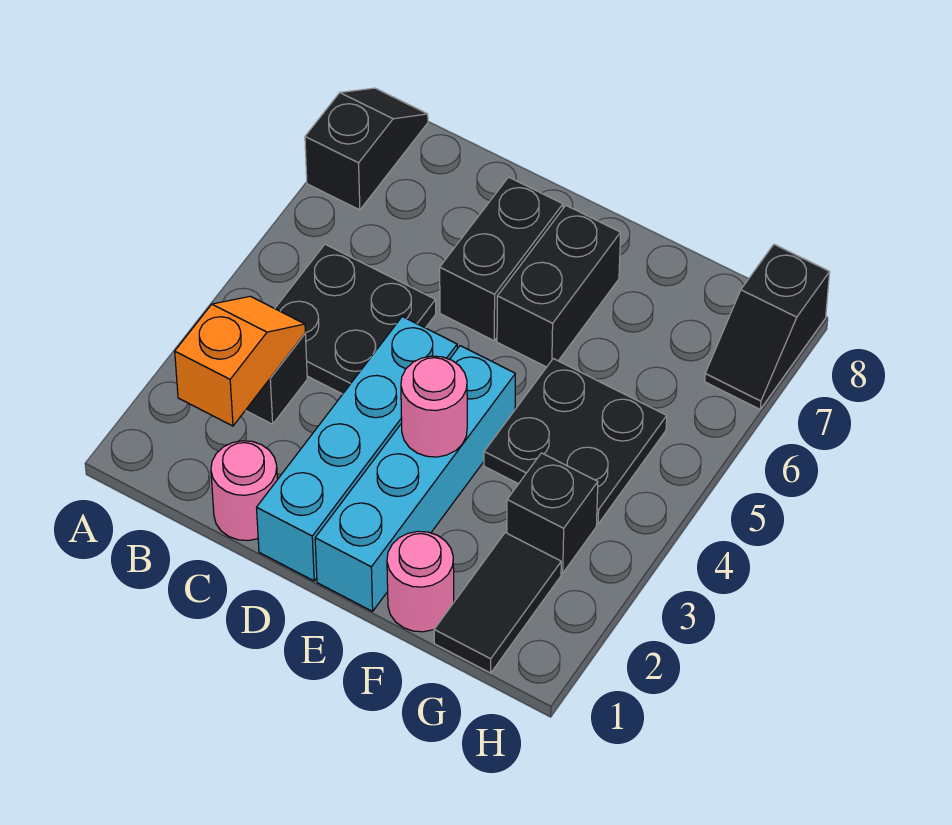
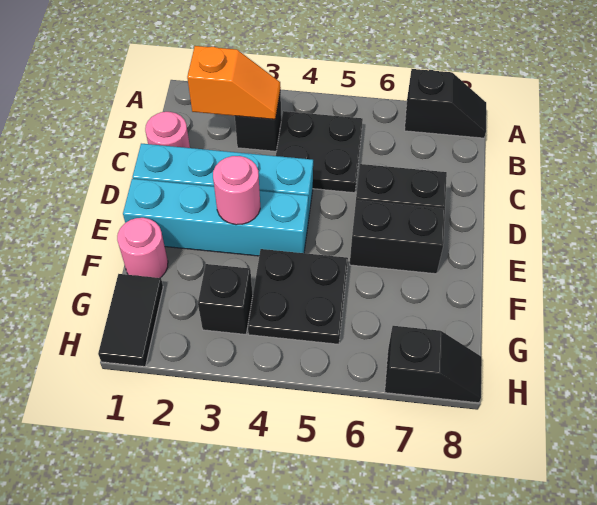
black 1x2 tile [434,533,561,673] -> black 1x2 tile turned to [98,274,163,367]
black 1x2 slope [705,245,830,409] -> black 1x2 slope turned to [385,326,482,403]

